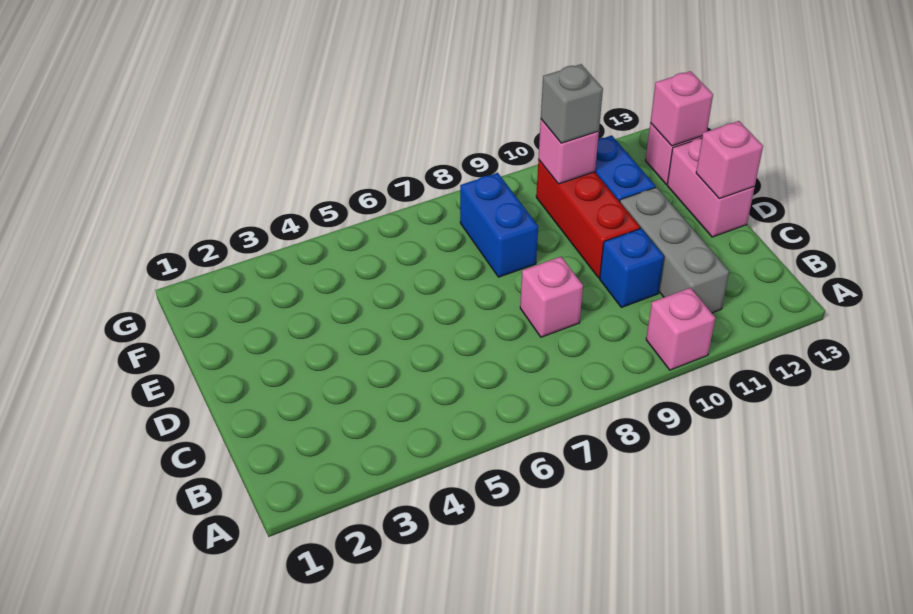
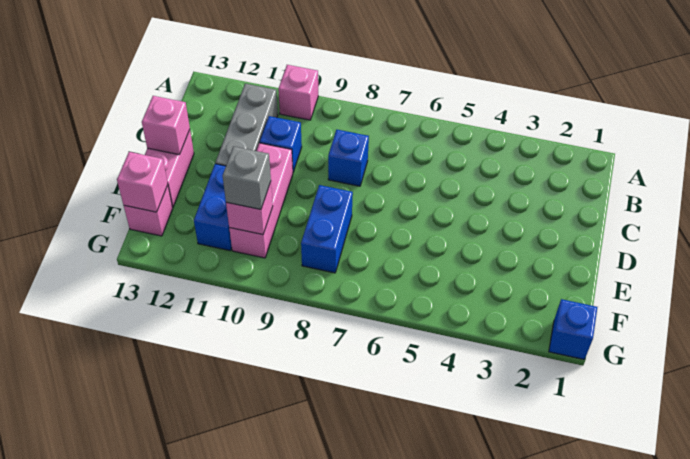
pink 1x1 brick [520,257,583,337] -> blue 1x1 brick [328,130,369,186]
red 1x3 brick [536,160,640,278] -> pink 1x3 brick [229,143,293,258]
none -> blue 1x1 brick [549,299,597,360]

